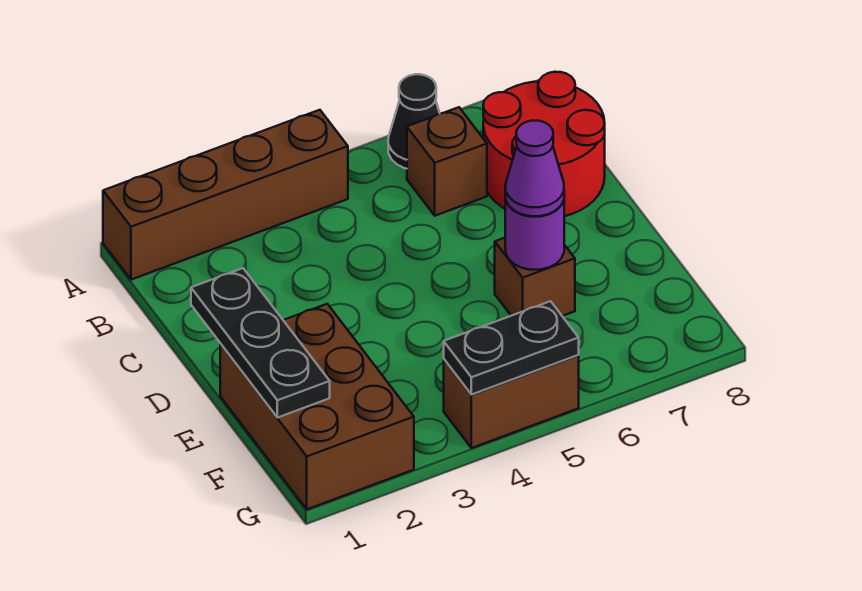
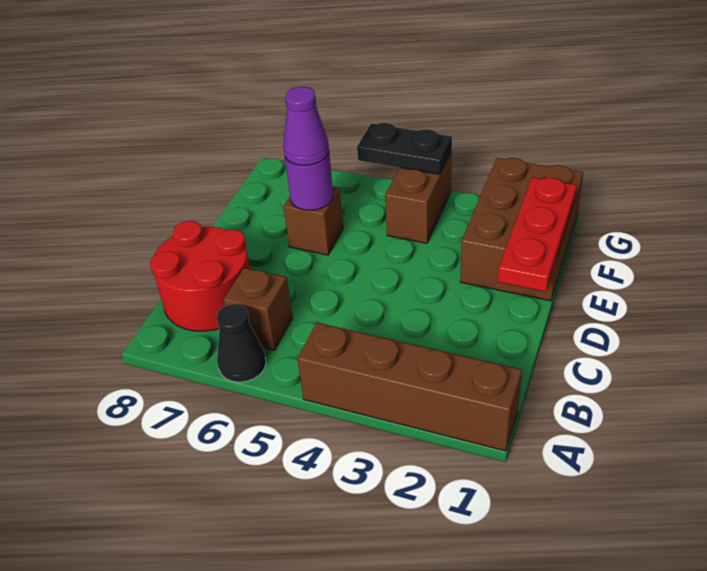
black 1x3 plate [191,268,330,418] -> red 1x3 plate [498,177,577,292]
brown 1x2 brick [444,355,579,448] -> brown 1x2 brick turned to [385,152,452,243]

